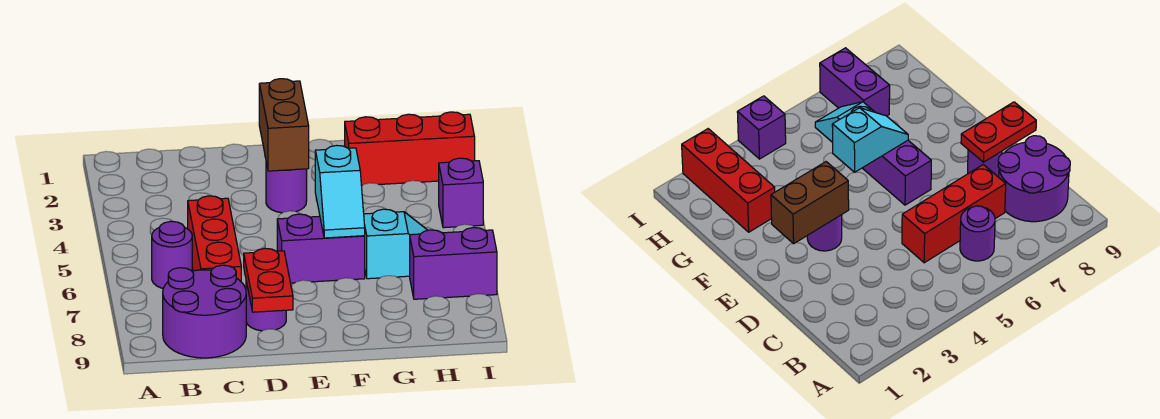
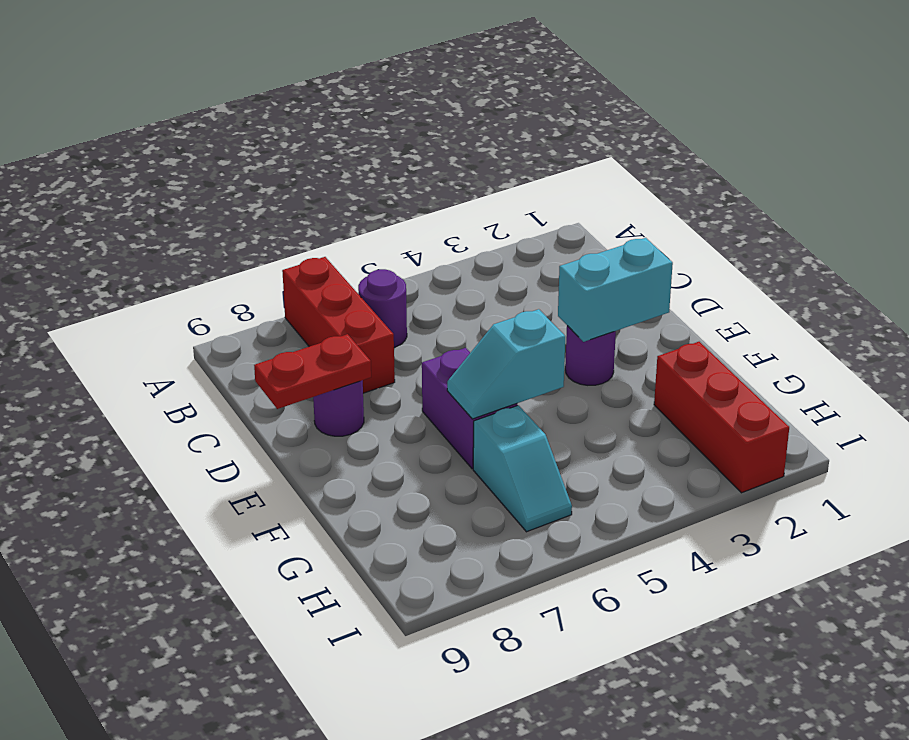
purple 2x2 round brick [163,265,246,358] -> none
red 1x3 brick [188,196,241,281] -> red 1x3 brick turned to [282,257,395,393]
brown 1x2 brick [259,79,309,171] -> cyan 1x2 brick [558,238,673,342]
purple 1x2 brick [410,228,497,299] -> none
purple 1x1 brick [439,158,483,228] -> none

